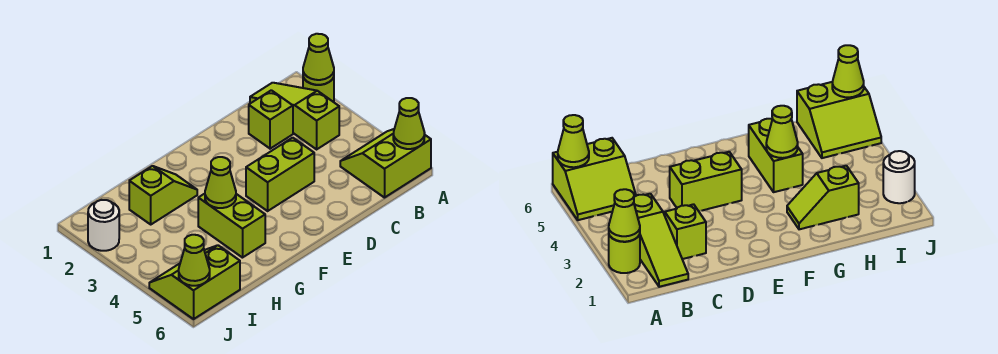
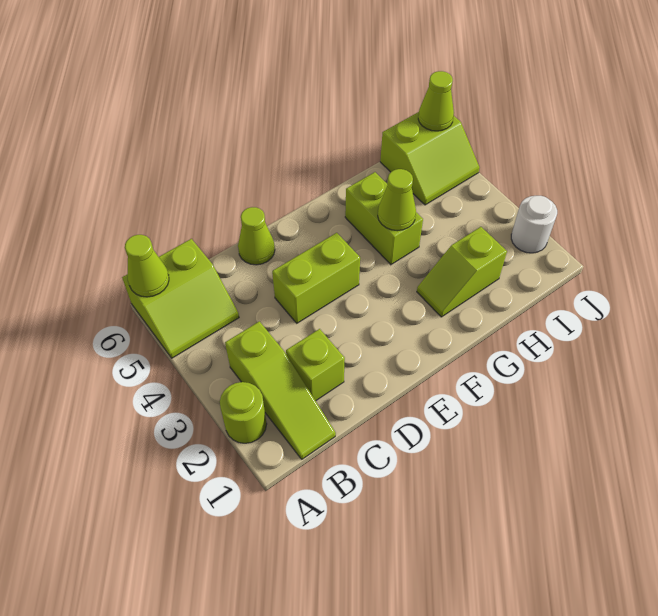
lime 1x1 cone [303,34,334,85] -> lime 1x1 cone moved to [238,207,275,265]

